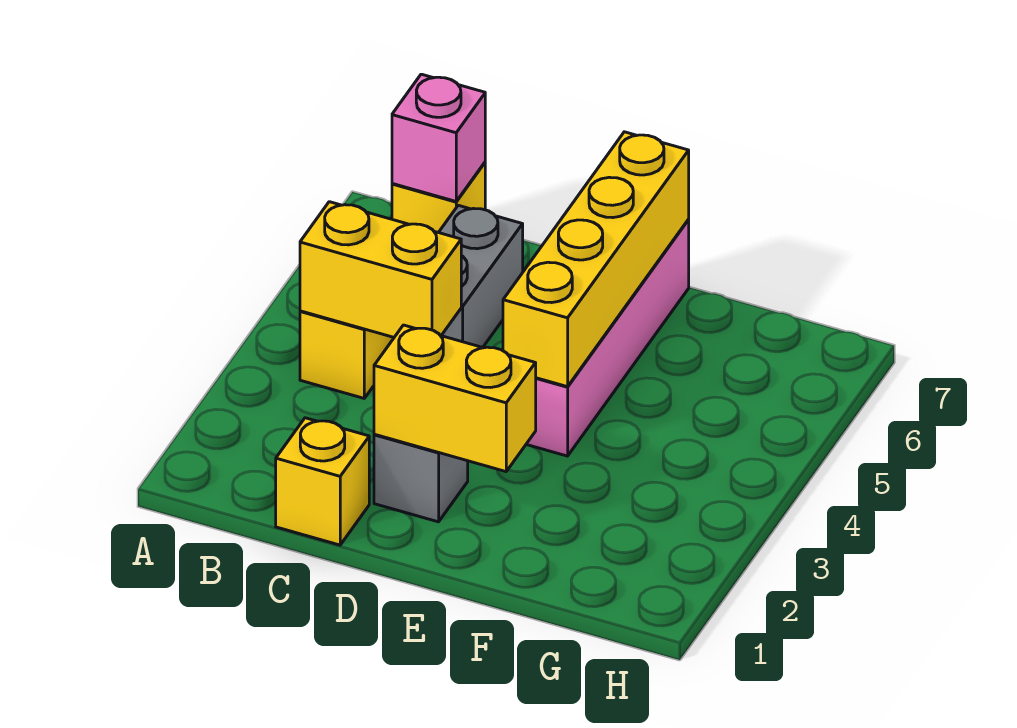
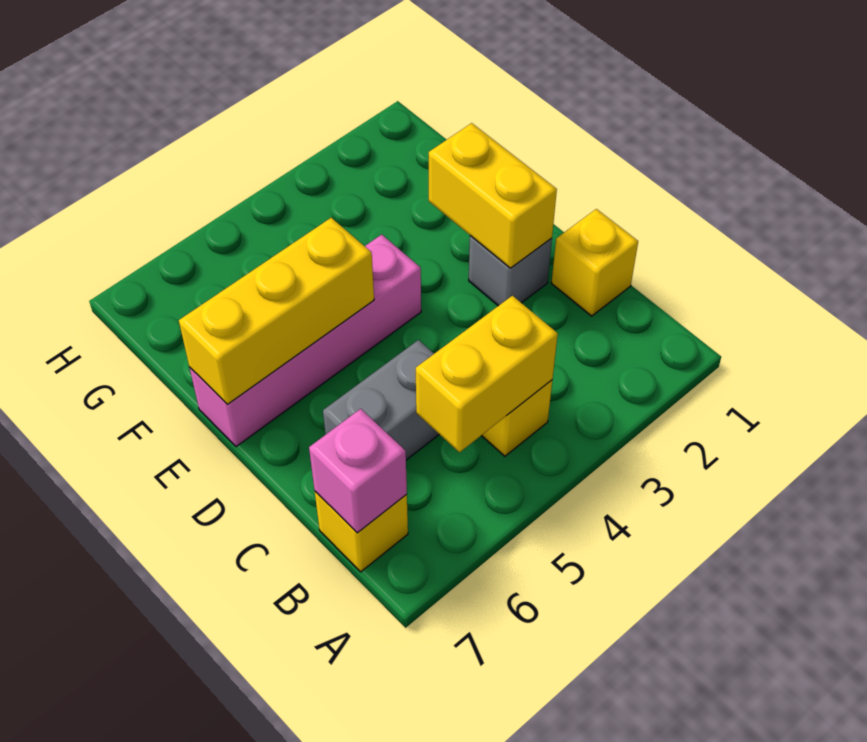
yellow 1x2 brick [300,202,461,337] -> yellow 1x2 brick turned to [416,296,558,452]
yellow 1x4 brick [503,132,689,387] -> yellow 1x3 brick [179,218,374,404]

